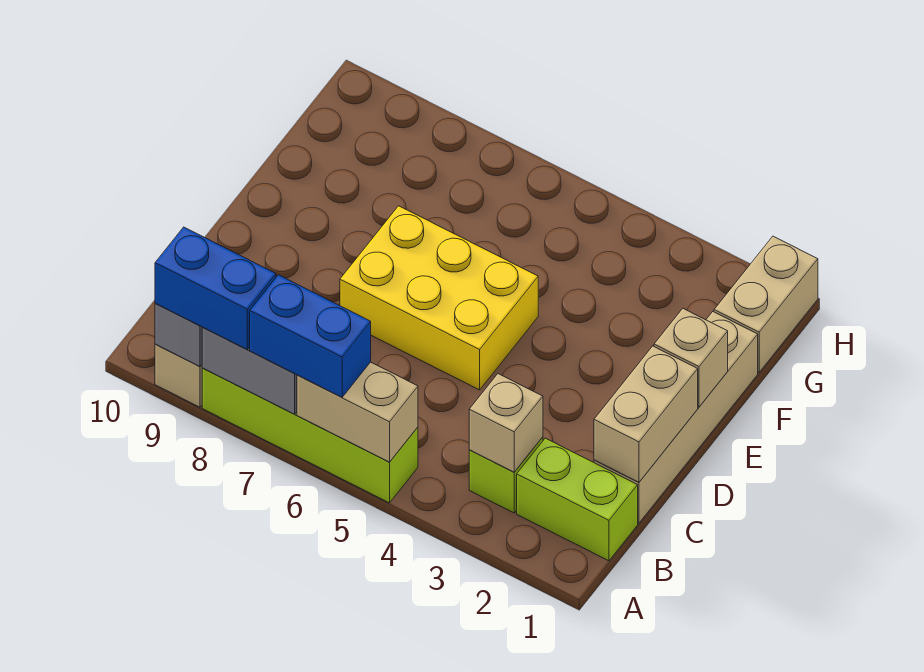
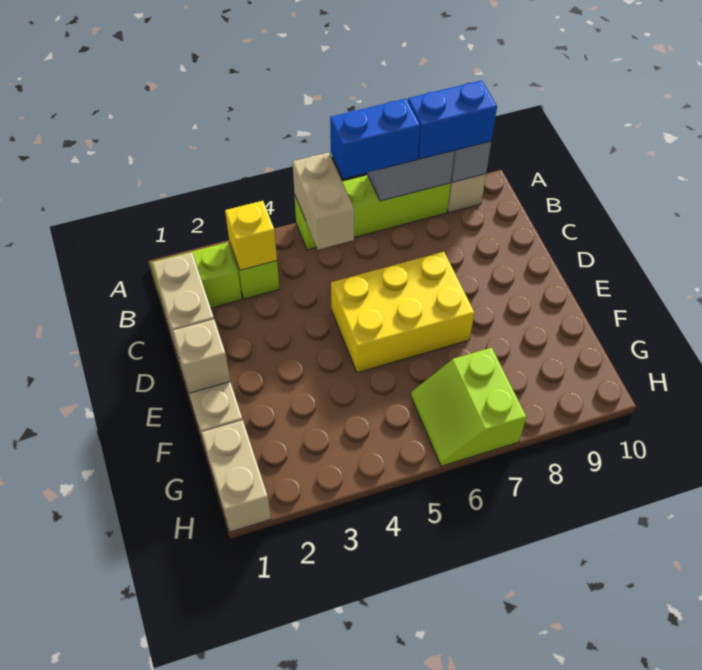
tan 1x2 brick [297,362,418,462] -> tan 1x2 brick turned to [293,152,354,250]
tan 1x1 brick [469,374,543,472] -> yellow 1x1 brick [225,201,277,270]
none -> lime 2x2 slope [411,348,526,466]

